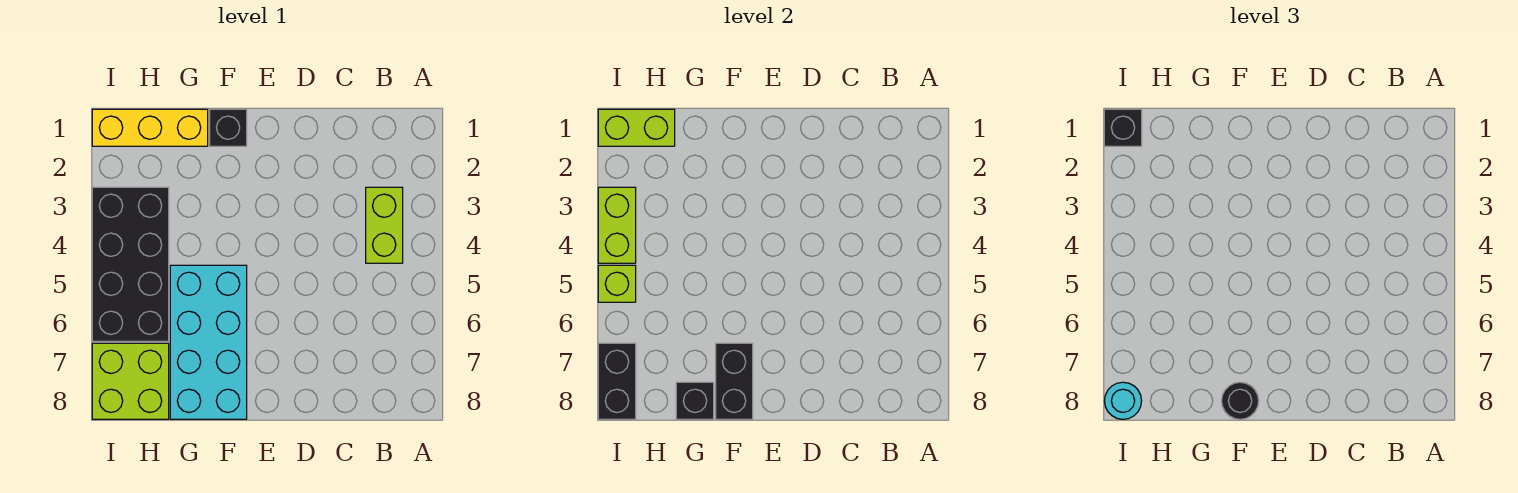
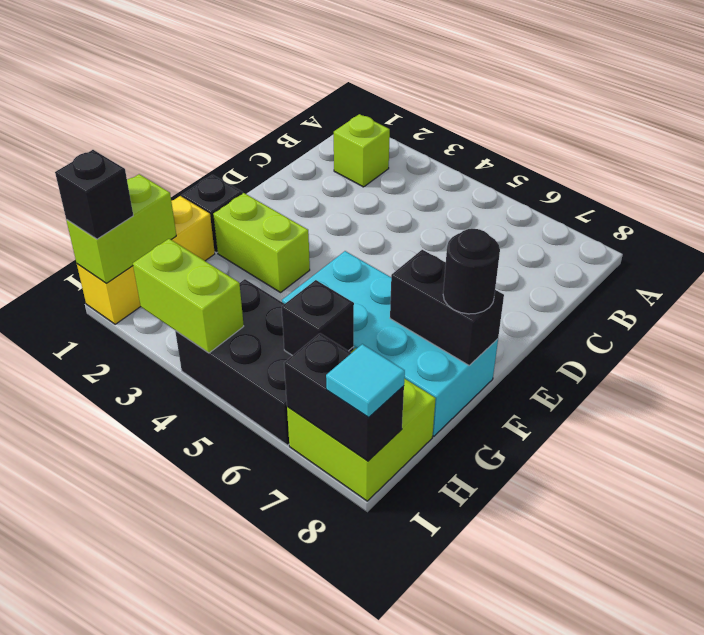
lime 1x2 brick [366,187,403,263] -> lime 1x2 brick moved to [213,193,310,292]
black 1x1 brick [676,382,714,419] -> black 1x1 brick moved to [282,280,354,356]
black 2x4 brick [92,187,169,341] -> black 2x3 brick [175,279,354,445]
lime 1x1 brick [598,265,636,302] -> lime 1x1 brick moved to [334,114,390,187]
cyan 1x1 round brick [1105,382,1142,419] -> cyan 1x1 tile [326,344,405,417]

